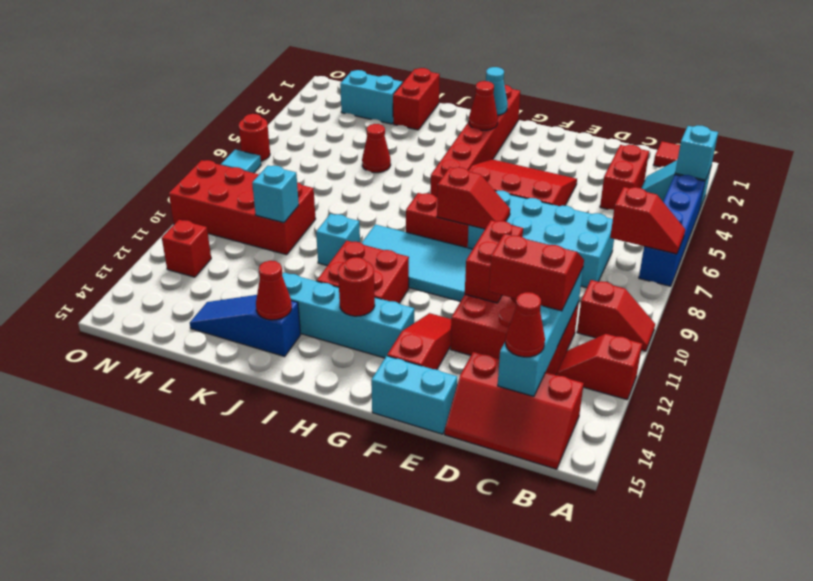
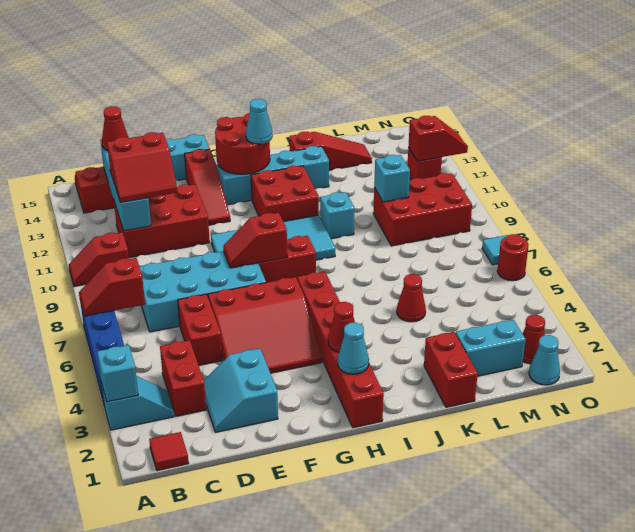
red 1x2 slope [556,334,642,400] -> red 1x2 slope moved to [408,116,468,161]
none -> cyan 2x2 slope [204,349,278,432]
red 1x2 brick [465,220,523,303] -> red 1x2 brick moved to [178,294,223,365]
red 1x1 round brick [338,257,375,316] -> red 2x2 round brick [215,113,270,174]
none -> cyan 1x1 cone [246,99,273,144]
blue 1x3 slope [190,295,301,356] -> red 1x3 slope [289,132,372,170]
red 1x1 cone [256,261,292,320] -> red 1x1 cone moved to [522,315,545,364]
red 2x4 brick [169,160,316,255] -> red 2x3 brick [373,173,472,246]
none -> cyan 1x1 cone [529,335,560,385]

